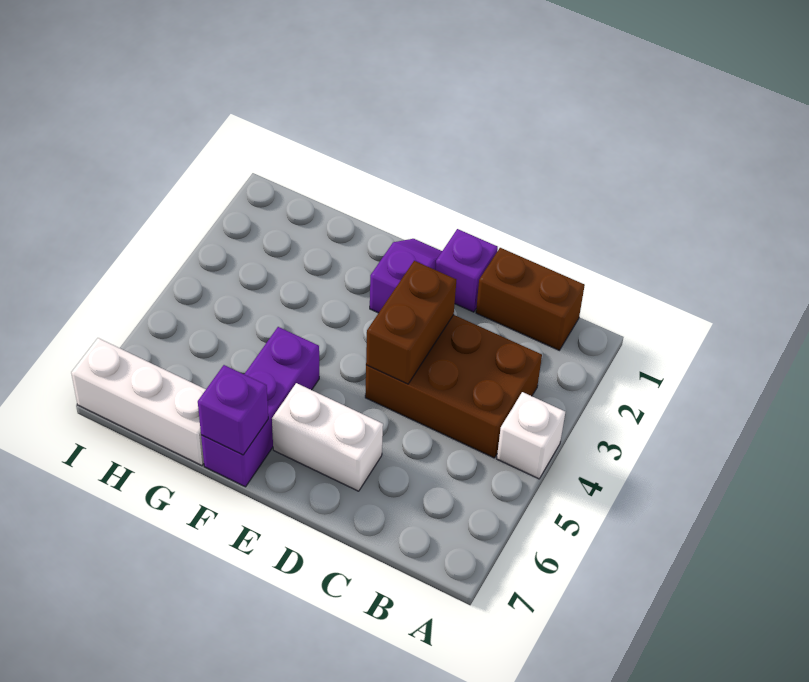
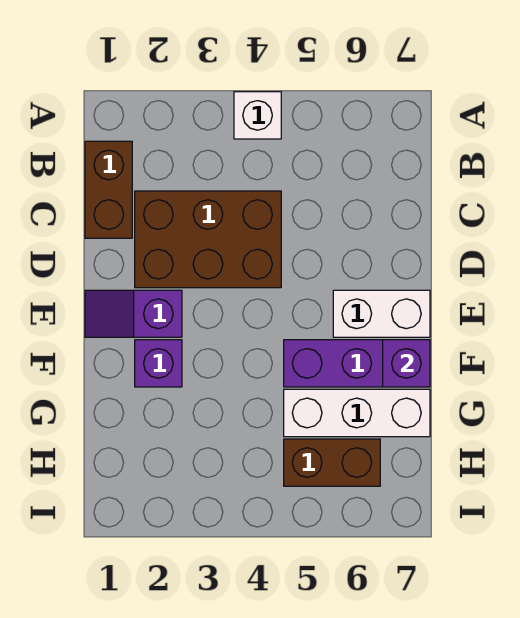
brown 2x3 brick [365,315,542,458] -> brown 2x3 brick turned to [135,191,281,288]
purple 1x1 brick [436,229,498,312] -> purple 1x1 brick moved to [135,340,182,387]
brown 1x2 brick [366,261,456,384] -> brown 1x2 brick moved to [284,439,380,486]
white 1x2 brick [272,383,383,491] -> white 1x2 brick turned to [333,290,430,337]
white 1x3 brick [71,338,206,466] -> white 1x3 brick turned to [284,389,430,437]

